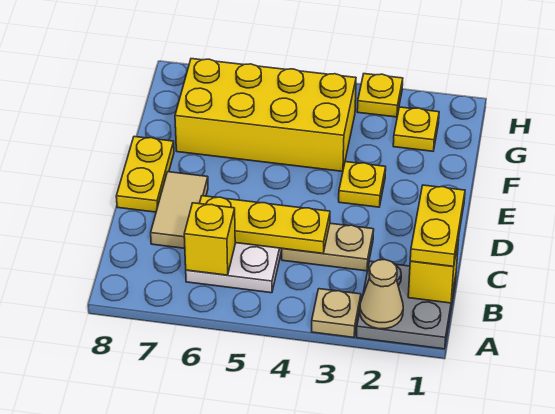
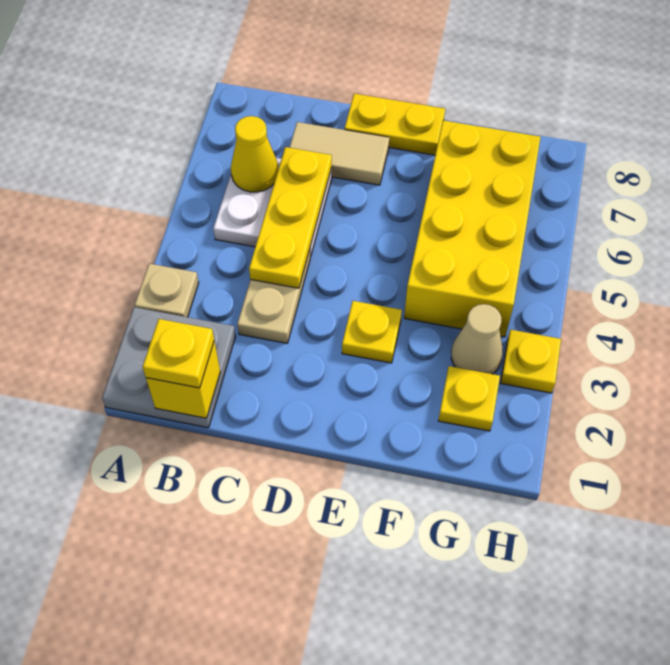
tan 1x1 cone [360,260,403,329] -> tan 1x1 cone moved to [451,304,503,374]
yellow 1x2 plate [410,185,465,266] -> yellow 1x1 plate [143,319,214,388]
yellow 1x1 brick [184,203,235,275] -> yellow 1x1 cone [231,116,278,192]

